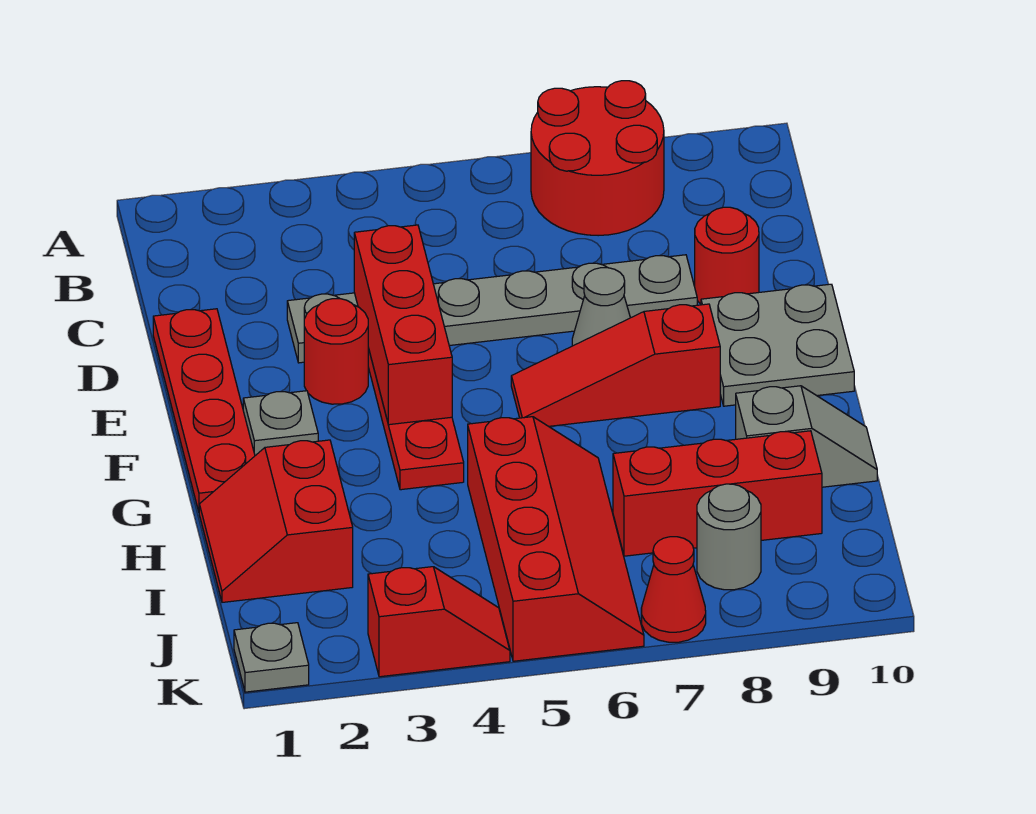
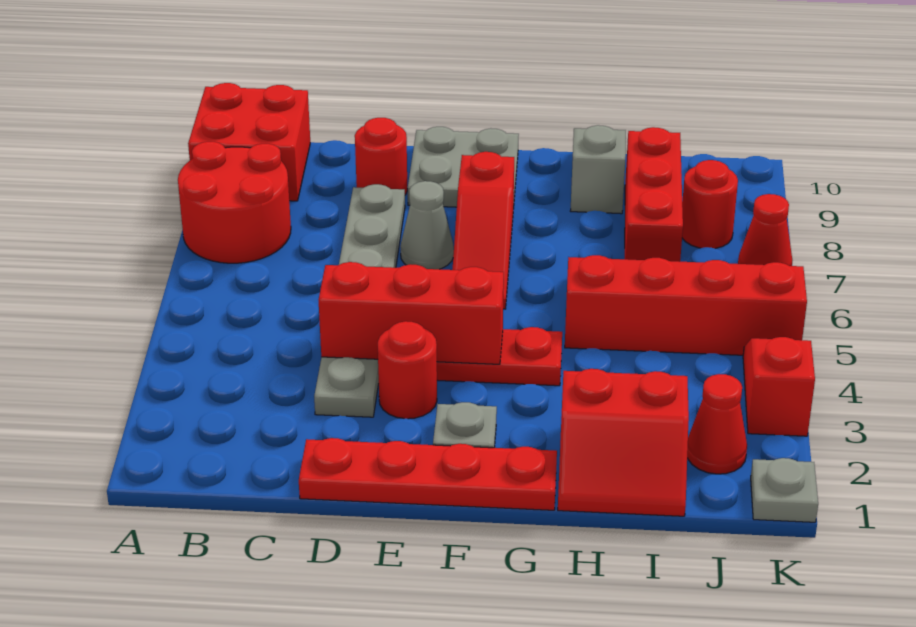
none -> red 2x2 brick [188,83,310,201]
none -> red 1x1 cone [687,374,747,474]
grey 1x1 round brick [697,484,761,590] -> red 1x1 round brick [682,160,738,249]

